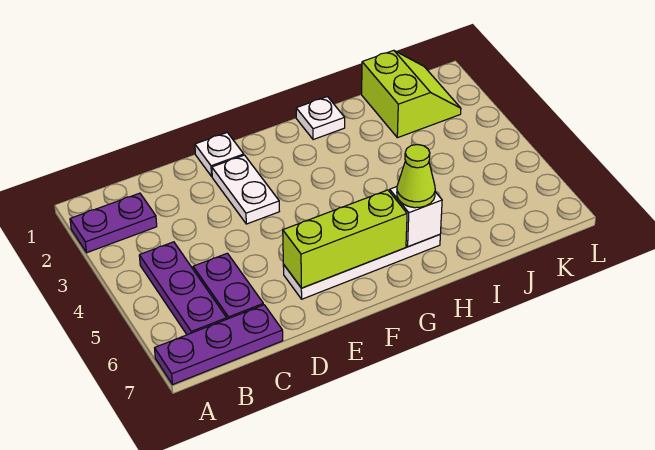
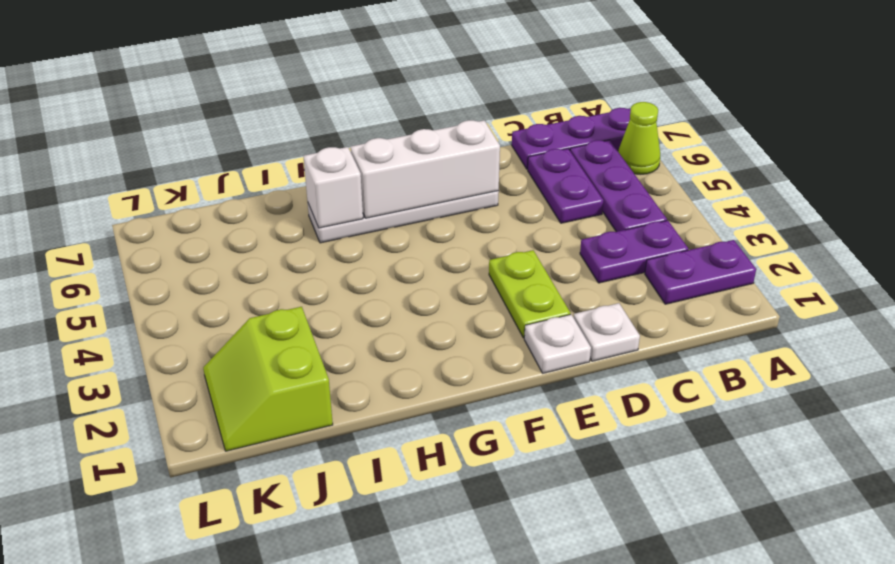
none -> purple 1x2 plate [580,220,688,283]
white 1x2 plate [212,155,279,224] -> lime 1x2 plate [489,250,570,338]
lime 1x3 brick [283,190,407,288] -> white 1x3 brick [350,120,500,218]
white 1x1 plate [296,97,345,140] -> white 1x1 plate moved to [573,303,640,361]
lime 1x1 cone [397,145,435,208] -> lime 1x1 cone moved to [618,102,660,174]

